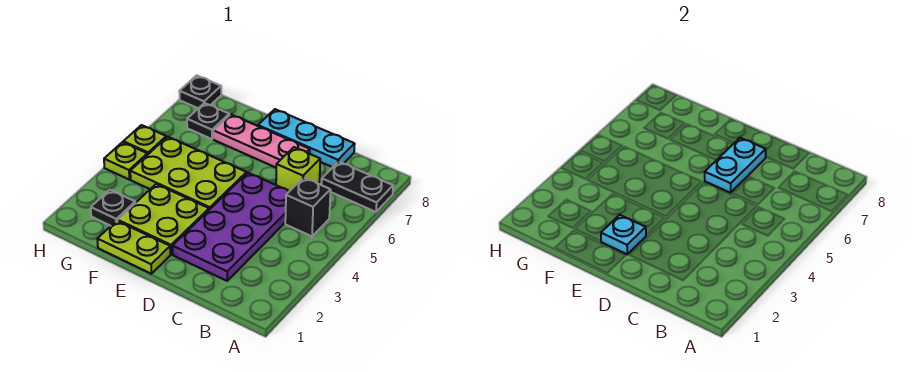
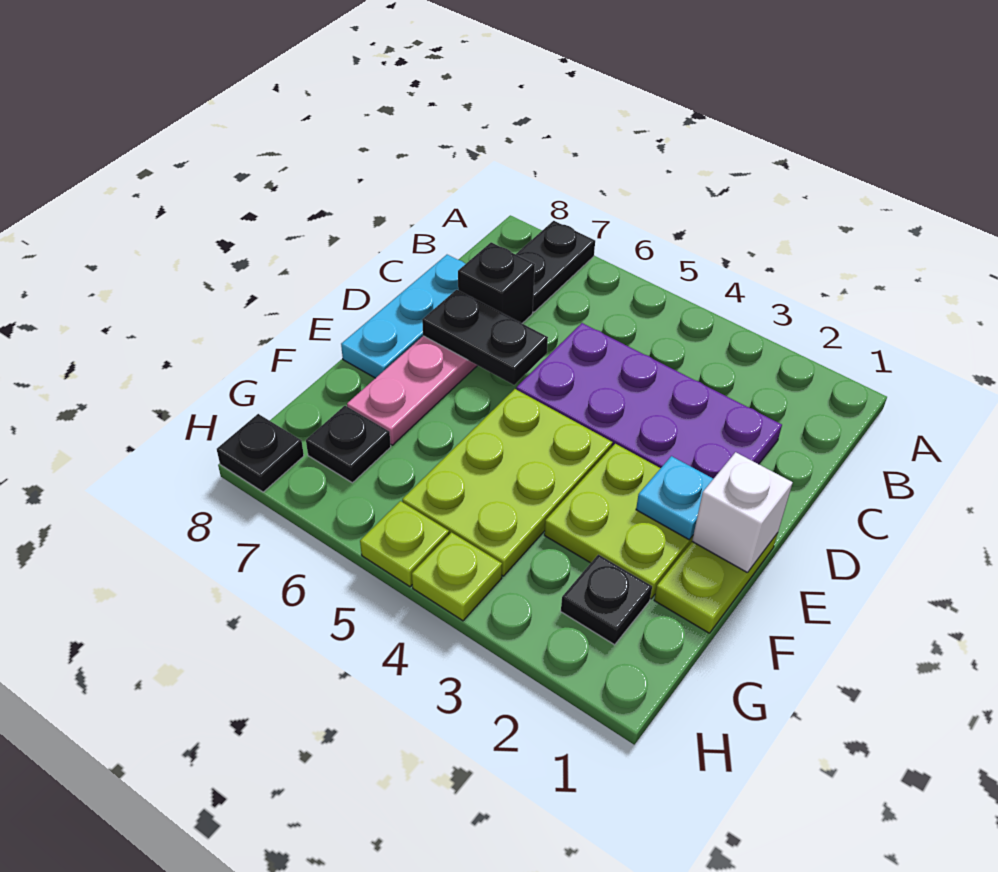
black 1x1 brick [285,177,331,236] -> black 1x1 brick moved to [458,242,535,323]
lime 1x1 brick [276,147,320,191] -> none
cyan 1x2 plate [705,138,766,193] -> black 1x2 plate [422,290,548,385]
none -> white 1x1 brick [692,452,793,573]

